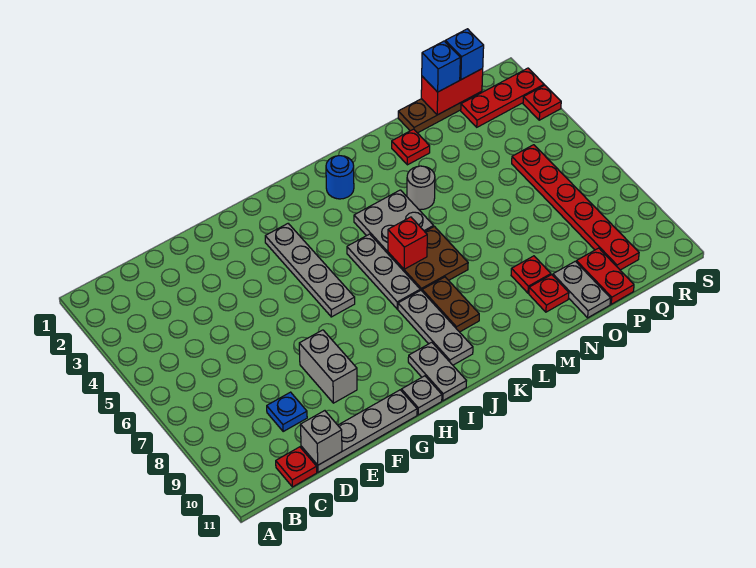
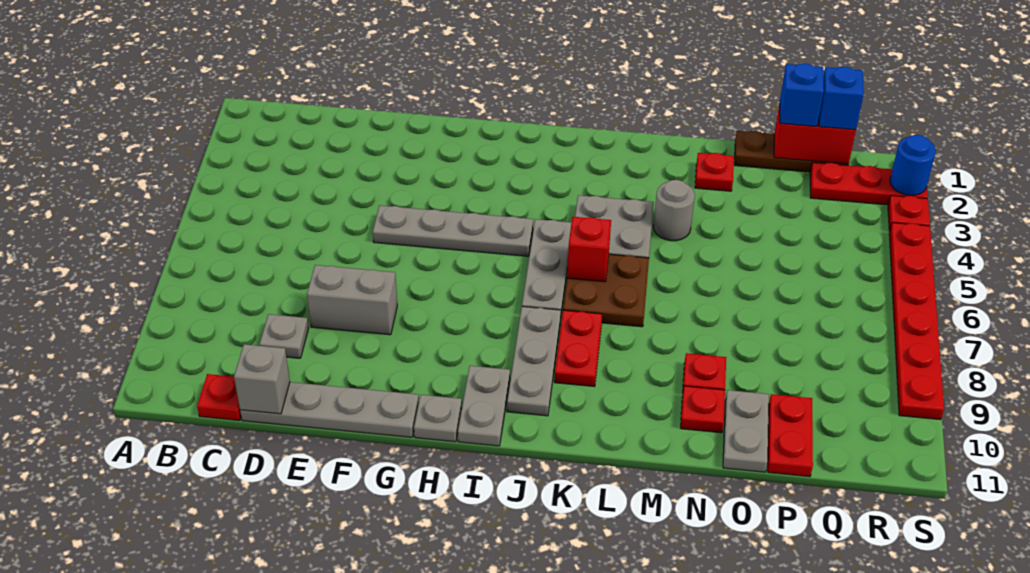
blue 1x1 plate [267,392,307,431] -> grey 1x1 plate [260,314,309,358]
grey 1x2 brick [299,330,357,403] -> grey 1x2 brick turned to [307,265,397,335]
grey 1x4 plate [265,224,355,317] -> grey 1x4 plate turned to [373,205,533,256]
blue 1x1 round brick [326,156,354,199] -> blue 1x1 round brick moved to [890,135,936,195]
brown 1x2 plate [422,277,479,332] -> red 1x2 plate [555,310,602,387]
red 1x6 plate [512,145,639,270] -> red 1x6 plate moved to [889,223,944,420]

